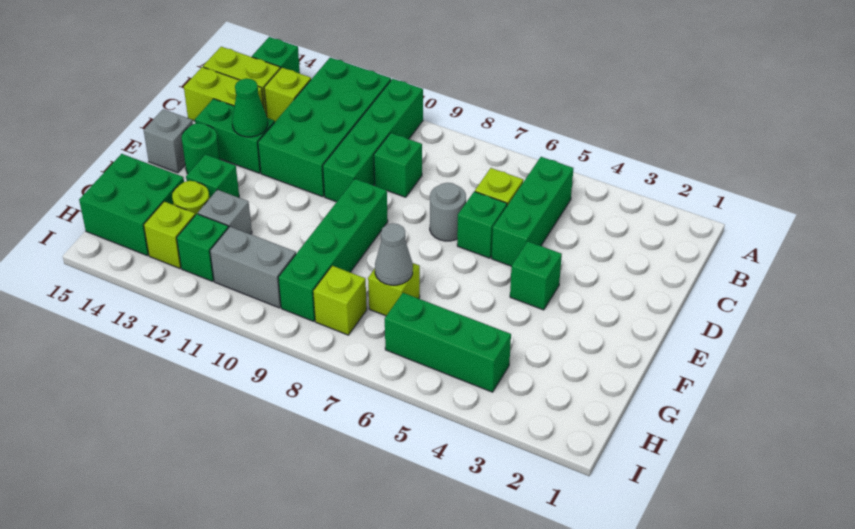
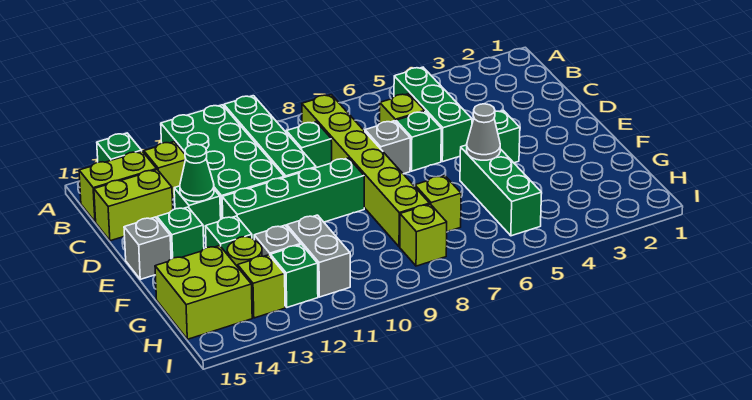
none -> lime 1x6 brick [302,95,430,247]
grey 1x1 round brick [430,183,466,241] -> grey 1x1 brick [365,121,410,174]
green 1x2 brick [195,99,275,173] -> green 1x1 brick [174,186,221,236]
green 1x4 brick [278,179,388,321] -> green 1x4 brick turned to [222,158,364,239]
green 1x1 round brick [182,123,220,174] -> green 1x1 brick [157,207,204,259]
grey 1x1 cone [375,223,413,285] -> grey 1x1 cone moved to [467,104,500,160]
green 2x2 brick [79,154,184,256] -> lime 2x2 brick [155,246,252,339]
green 1x3 brick [385,293,511,392] -> green 1x3 brick turned to [460,145,542,236]
grey 1x2 brick [210,227,296,308] -> grey 1x2 brick turned to [287,215,350,297]

